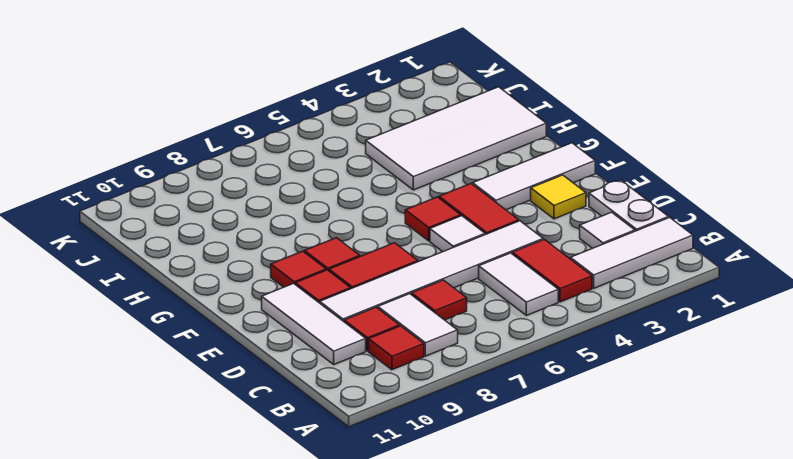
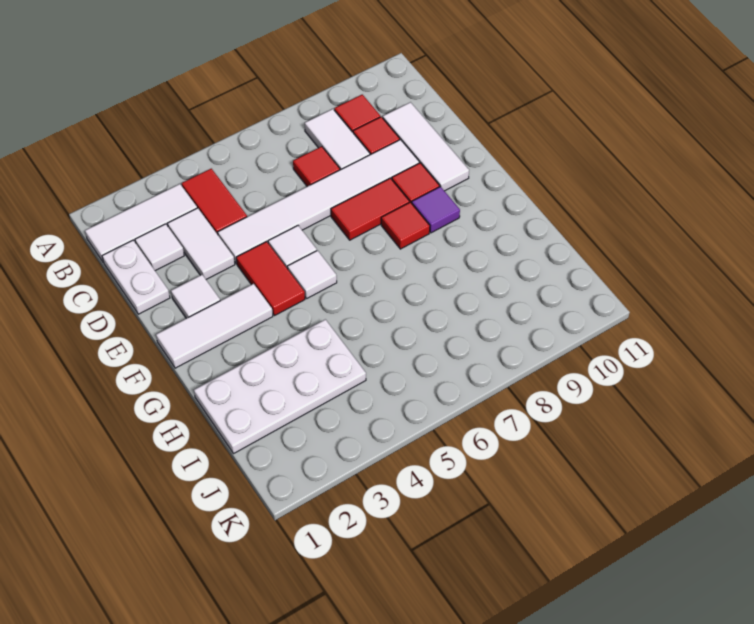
white 1x2 tile [479,253,558,316] -> white 1x2 tile moved to [167,208,235,279]
yellow 1x1 tile [531,175,586,219] -> white 1x1 tile [171,275,220,318]
red 1x1 tile [405,197,461,241] -> white 1x1 tile [287,251,337,298]
red 1x1 tile [271,251,326,287] -> purple 1x1 tile [412,187,460,233]
white 2x4 tile [366,87,546,190] -> white 2x4 plate [194,319,366,454]

